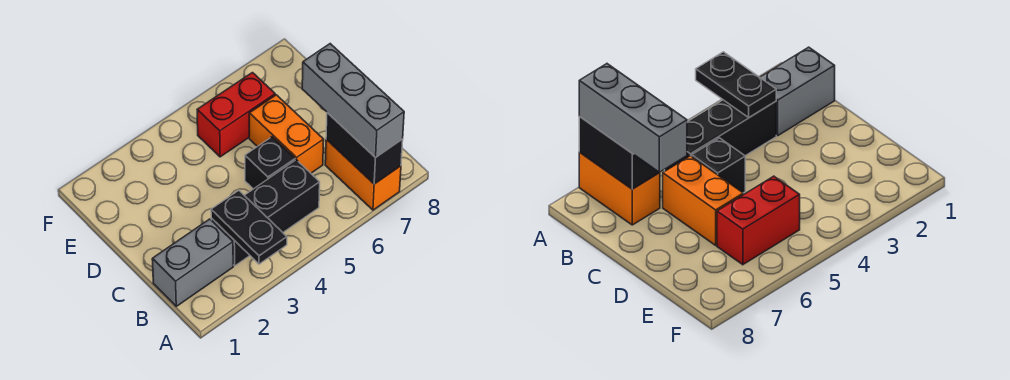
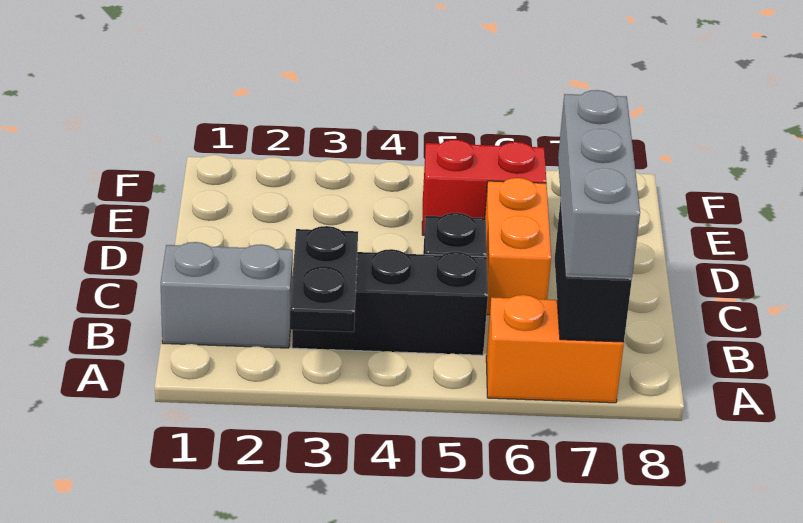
orange 1x2 brick [325,140,401,210] -> orange 1x2 brick turned to [486,295,624,403]

